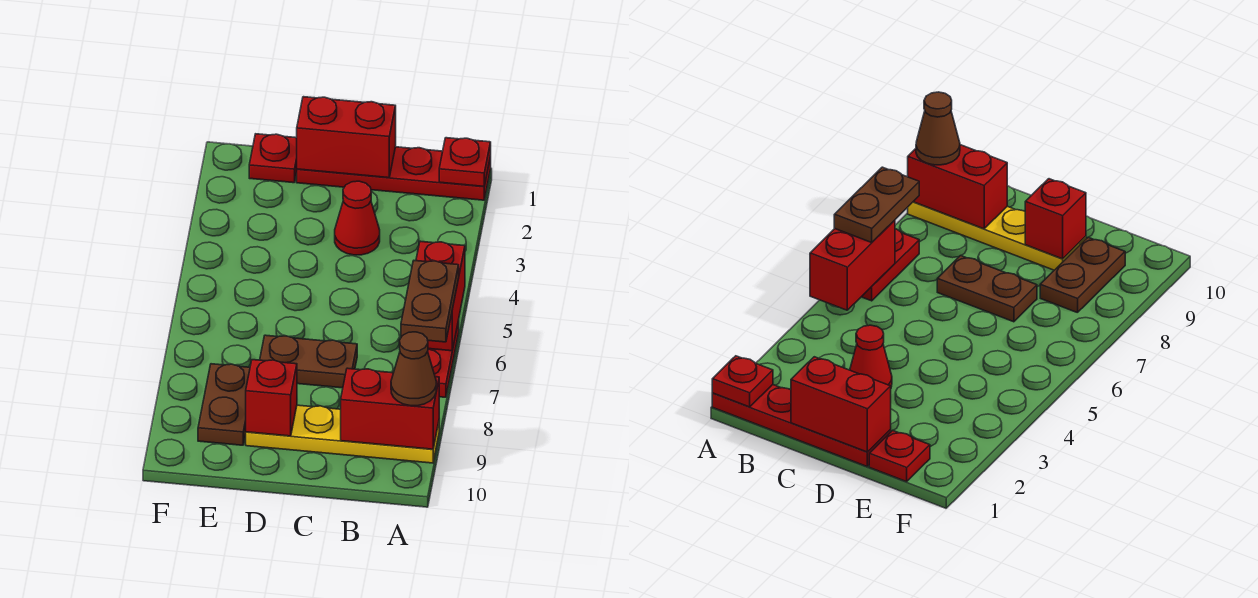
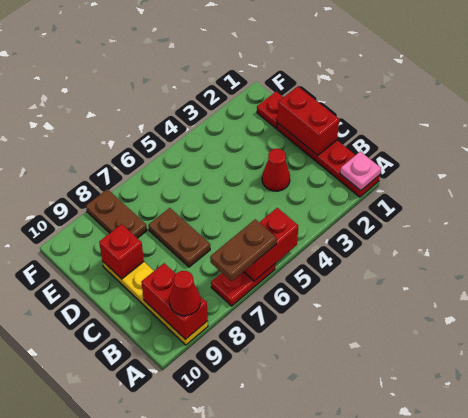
red 1x1 plate [439,138,491,186] -> pink 1x1 plate [340,151,381,191]
brown 1x1 cone [391,332,436,406] -> red 1x1 cone [169,271,200,316]
brown 1x2 plate [198,364,250,445] -> brown 1x2 plate turned to [86,189,147,238]

